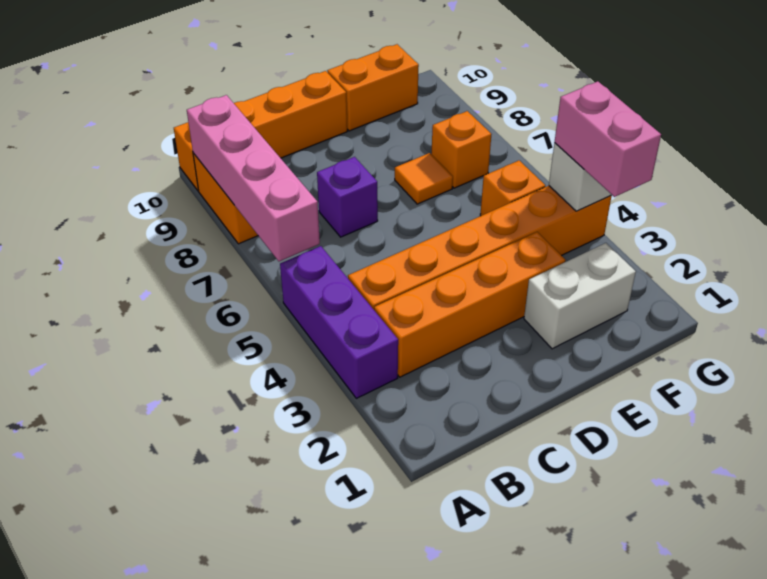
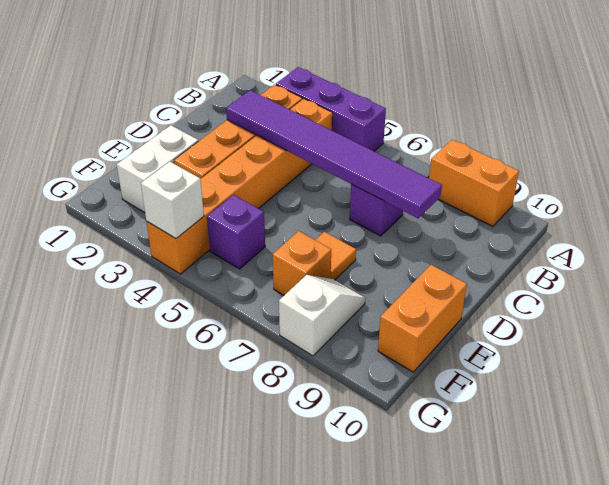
pink 1x4 brick [187,95,320,261] -> none
orange 1x4 brick [174,71,347,191] -> none
none -> purple 1x6 tile [226,90,442,218]
orange 1x1 brick [480,161,545,216] -> purple 1x1 brick [207,195,265,269]
none -> white 1x2 slope [279,275,365,356]
pink 1x2 brick [555,81,661,197] -> none

